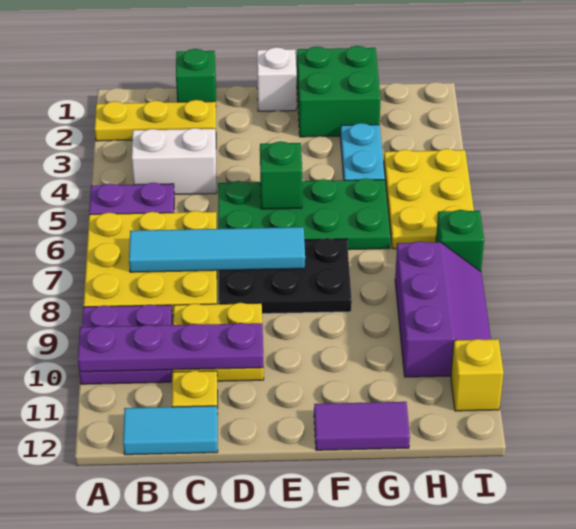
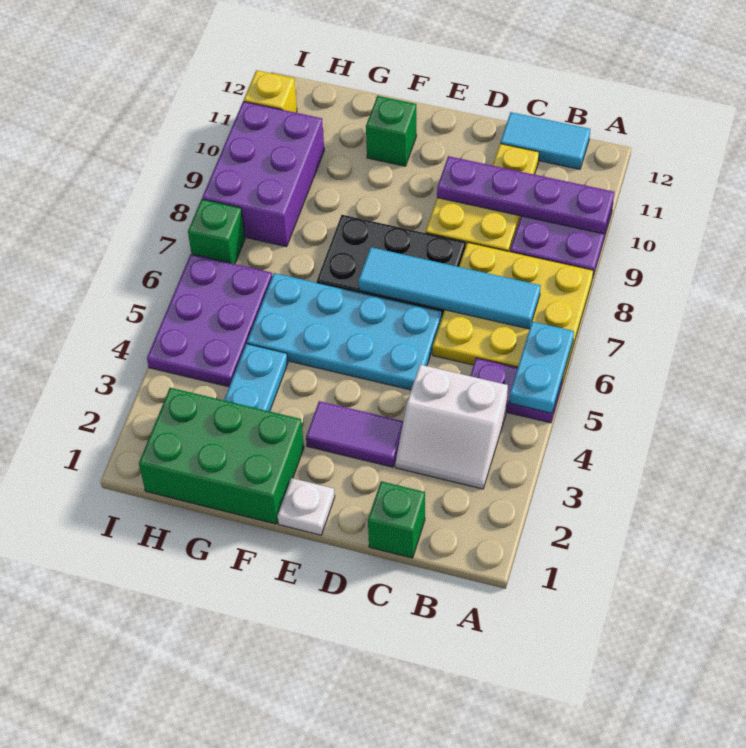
yellow 1x3 plate [95,100,216,141] -> none
none -> cyan 1x2 plate [509,322,574,413]
green 2x4 plate [218,178,391,250] -> cyan 2x4 plate [247,273,442,390]
white 1x1 brick [257,47,297,111] -> white 1x1 plate [278,478,335,535]
green 1x1 brick [260,141,302,209] -> green 1x1 brick moved to [366,96,416,166]
green 2x2 brick [297,46,381,137] -> green 2x3 brick [139,388,304,524]
purple 1x2 tile [314,402,410,450] -> purple 1x2 tile moved to [306,401,403,467]
yellow 2x3 plate [384,149,474,249] -> purple 2x3 plate [147,254,272,387]
purple 2x3 slope [395,241,491,377] -> purple 2x3 brick [202,101,324,247]

